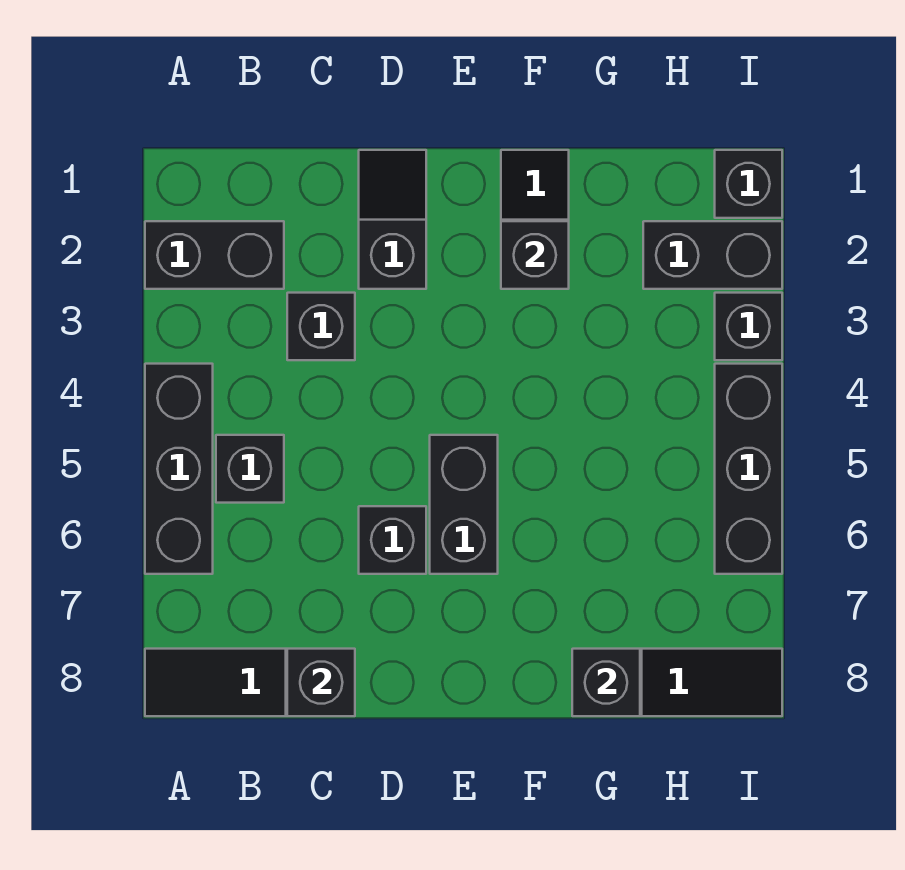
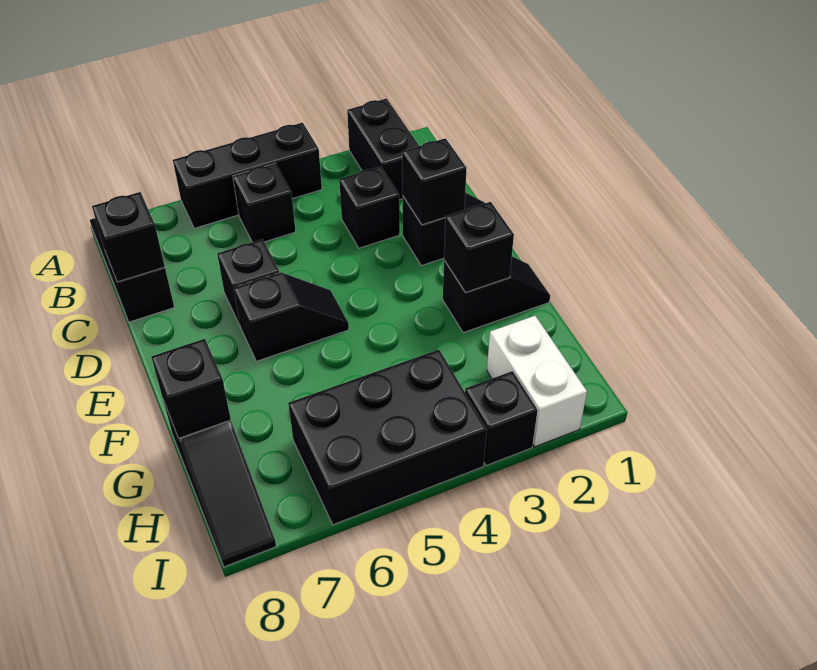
black 1x2 brick [430,435,498,574] -> black 1x2 slope [234,273,349,361]
black 1x2 brick [643,221,782,289] -> white 1x2 brick [487,316,587,447]
black 1x1 brick [715,150,782,218] -> black 1x1 brick moved to [402,138,467,225]
black 1x3 brick [715,364,782,574] -> black 2x3 brick [288,350,487,525]

